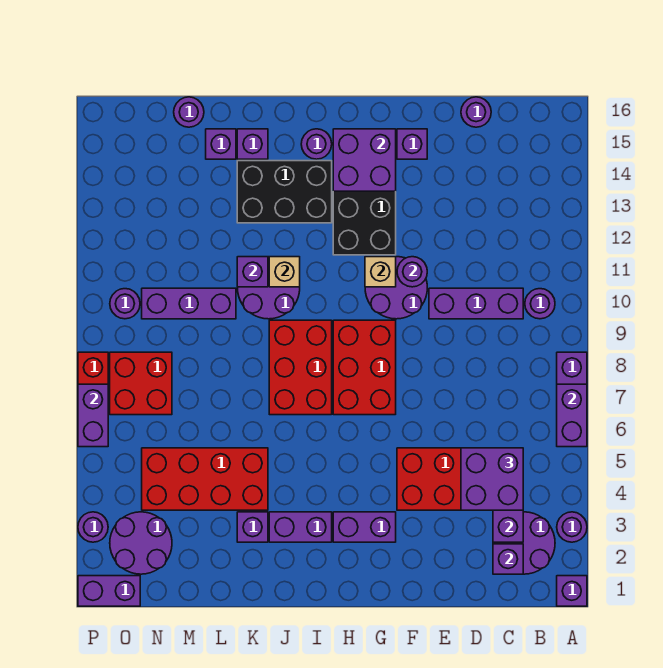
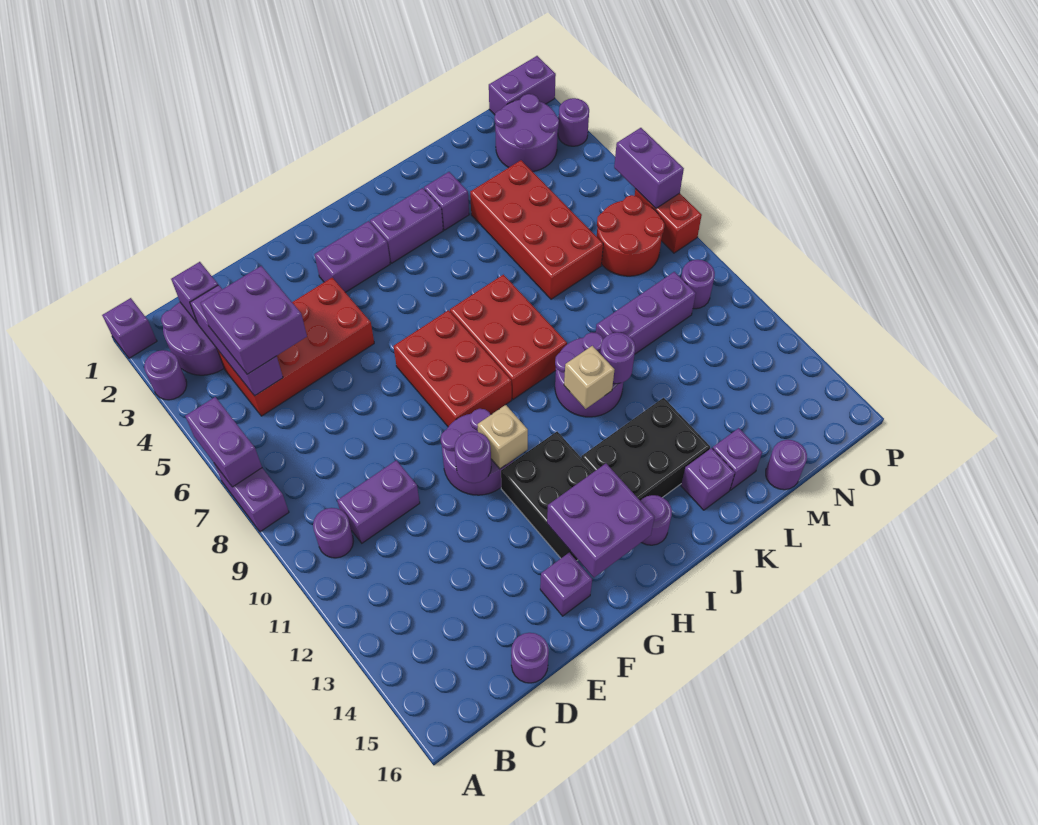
purple 1x3 brick [429,288,523,319] -> purple 1x2 brick [337,460,420,543]
red 2x4 brick [142,448,268,510] -> red 2x4 brick turned to [470,160,603,299]
purple 1x1 brick [237,257,268,287] -> purple 1x1 round brick [600,332,635,384]
red 2x2 brick [110,352,172,415] -> red 2x2 round brick [597,195,664,276]

